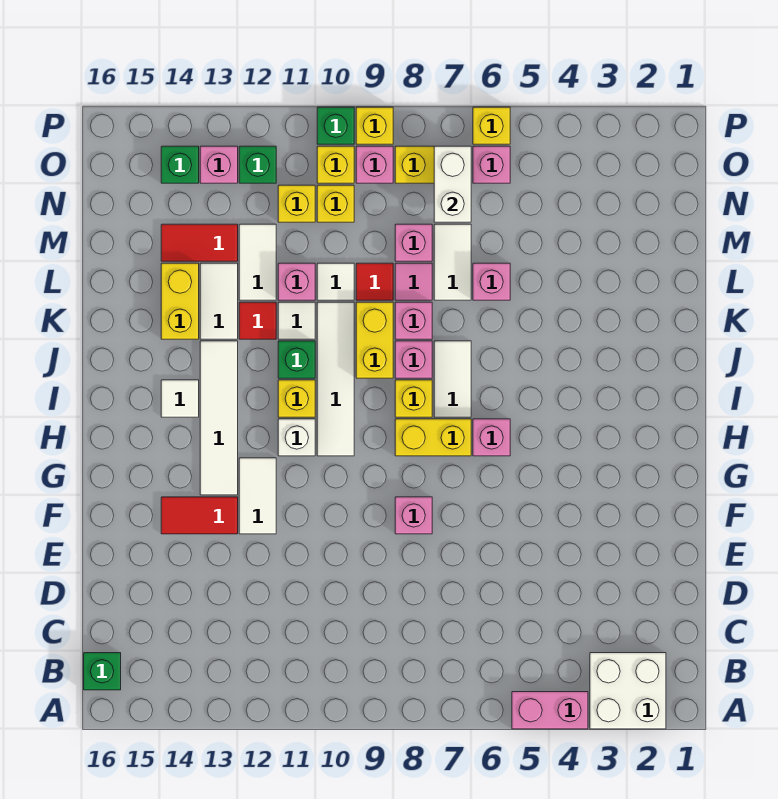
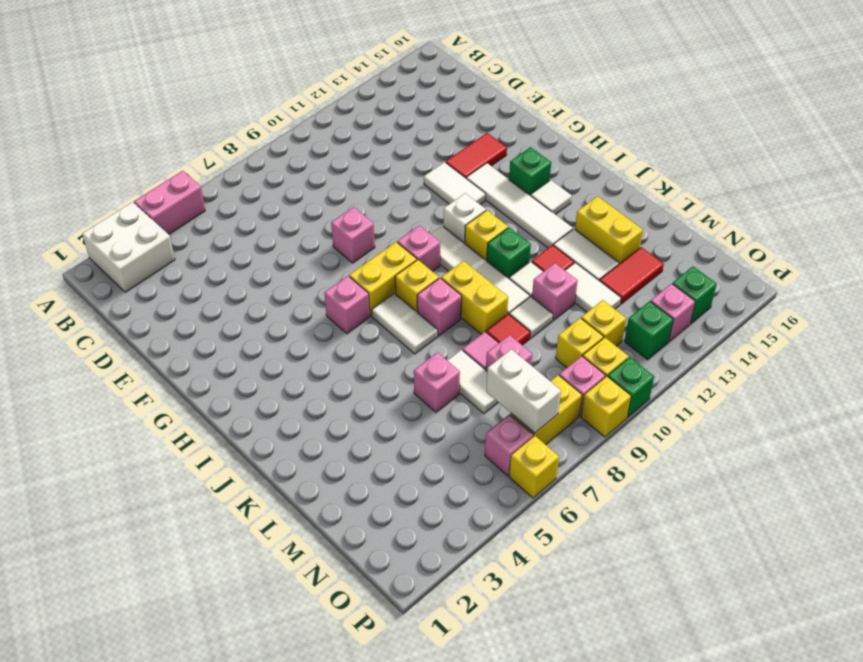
green 1x1 brick [84,653,121,690] -> green 1x1 brick moved to [509,147,551,196]
pink 1x1 brick [395,302,432,339] -> pink 1x1 brick moved to [397,225,440,272]

